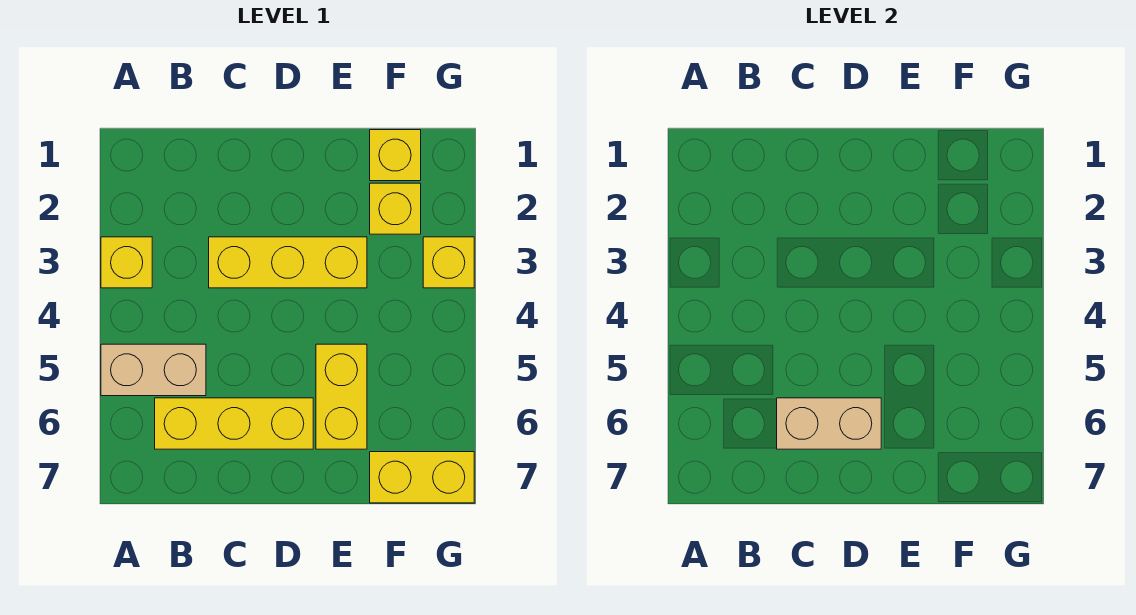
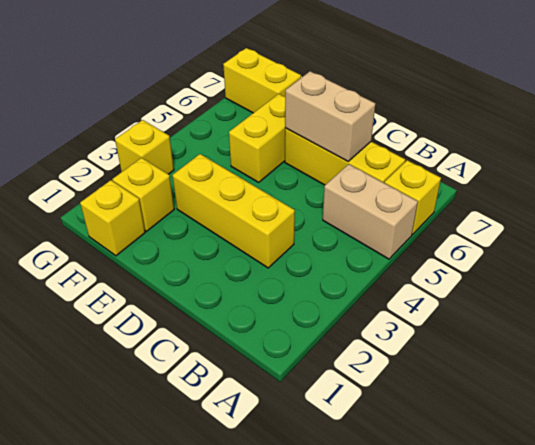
yellow 1x1 brick [101,237,152,288] -> yellow 1x1 brick moved to [384,160,441,234]

